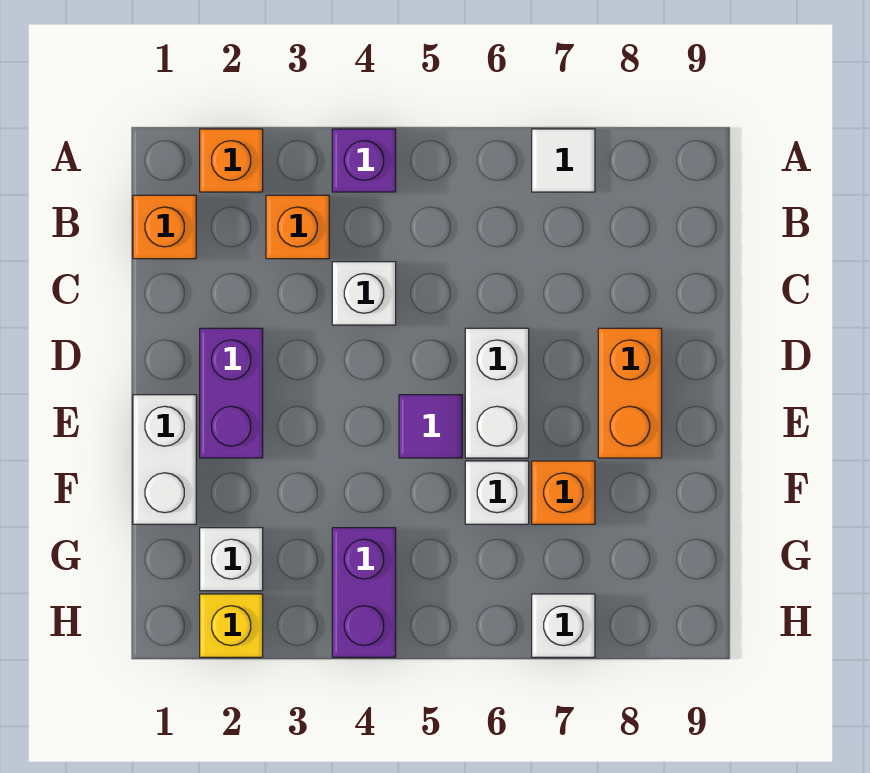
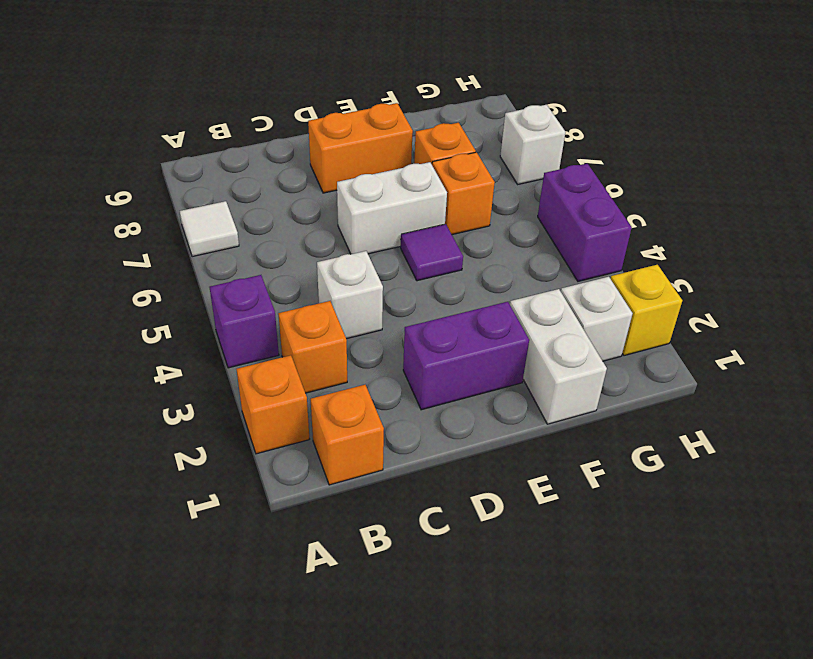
white 1x2 brick [133,395,196,524] -> white 1x2 brick turned to [510,289,607,424]
white 1x1 brick [465,461,529,524] -> orange 1x1 brick [432,152,495,235]
purple 1x2 brick [332,528,396,657] -> purple 1x2 brick turned to [538,163,632,281]

